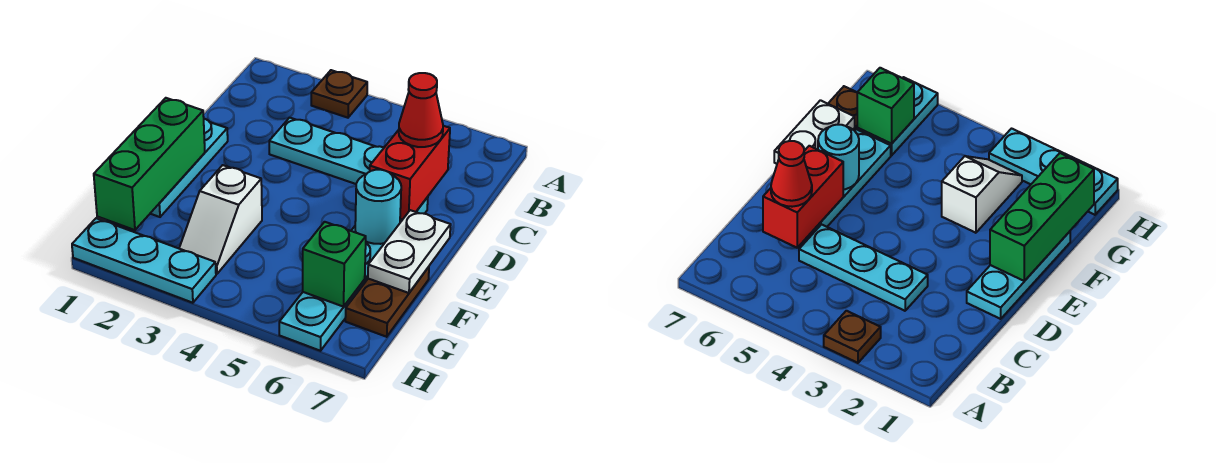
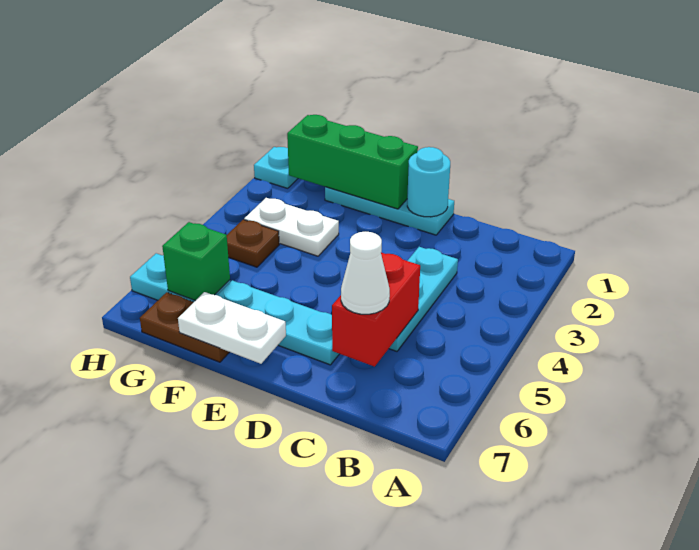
brown 1x1 plate [311,70,367,118] -> brown 1x1 plate moved to [227,220,279,267]
red 1x2 brick [370,126,450,220] -> red 1x2 brick turned to [332,253,420,367]
red 1x1 cone [399,73,443,147] -> white 1x1 cone [341,232,390,314]
cyan 1x1 round brick [355,170,401,244] -> cyan 1x1 round brick moved to [407,147,450,217]
white 1x2 slope [179,165,262,274] -> white 1x2 plate [244,198,339,256]
cyan 1x3 plate [72,218,216,303] -> cyan 1x1 plate [254,147,298,188]

